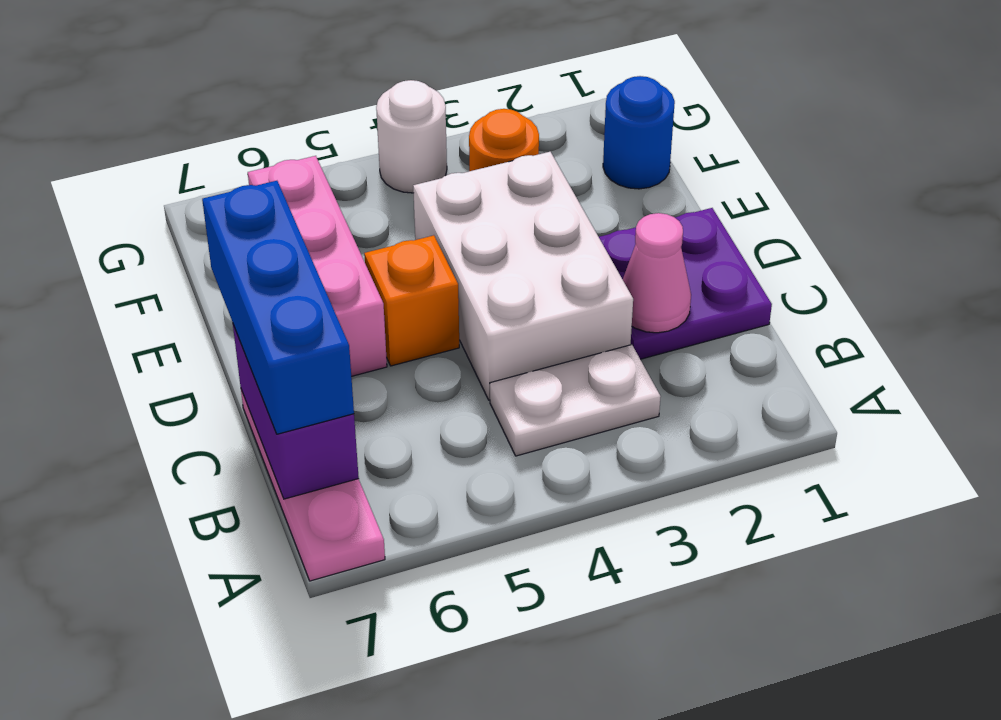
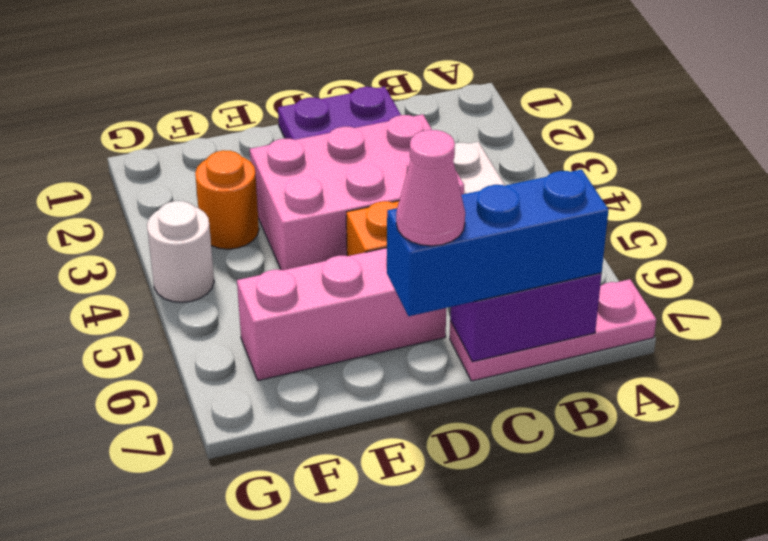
pink 1x1 cone [623,213,691,333] -> pink 1x1 cone moved to [396,130,465,246]
white 2x3 brick [413,151,633,400] -> pink 2x3 brick [250,115,464,270]
blue 1x1 round brick [603,76,675,189] -> none

